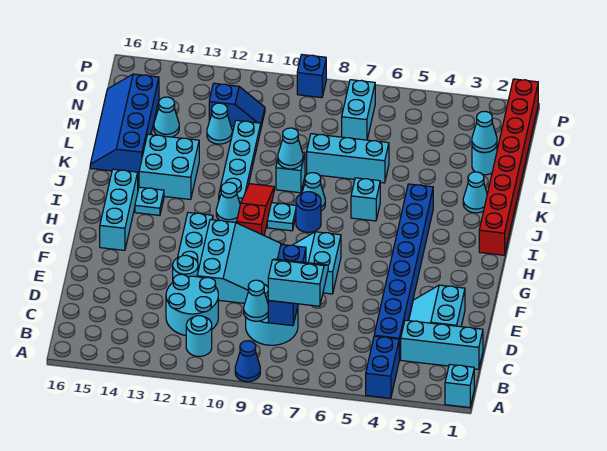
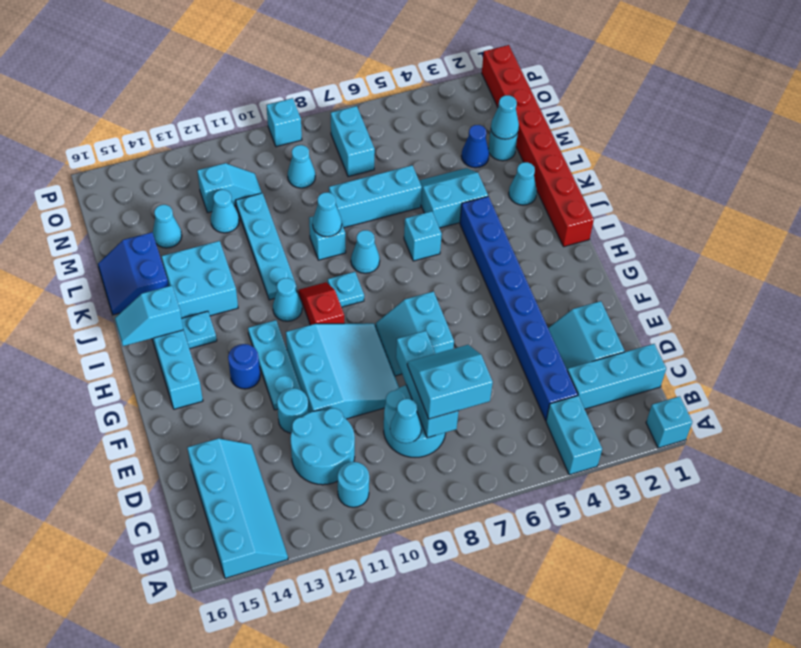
blue 1x2 brick [366,336,399,398] -> cyan 1x2 brick [546,396,602,475]
blue 1x1 cone [235,341,260,382] -> blue 1x1 cone moved to [461,125,489,168]
none -> cyan 2x4 slope [187,438,288,578]
blue 1x3 brick [268,244,306,326] -> cyan 1x3 brick [396,331,459,438]
red 1x3 slope [237,184,274,235] -> red 1x2 slope [299,282,344,325]
blue 1x1 round brick [296,192,321,232] -> blue 1x1 round brick moved to [228,344,260,389]
none -> cyan 1x2 slope [115,286,183,346]
none -> cyan 2x2 slope [419,168,488,228]
blue 2x4 slope [90,74,159,174] -> blue 2x2 slope [98,232,168,315]
none -> cyan 1x1 cone [288,145,315,188]
blue 1x2 slope [209,83,265,127] -> cyan 1x2 slope [197,163,262,213]
blue 1x1 brick [297,55,326,98] -> cyan 1x1 brick [267,98,302,147]

